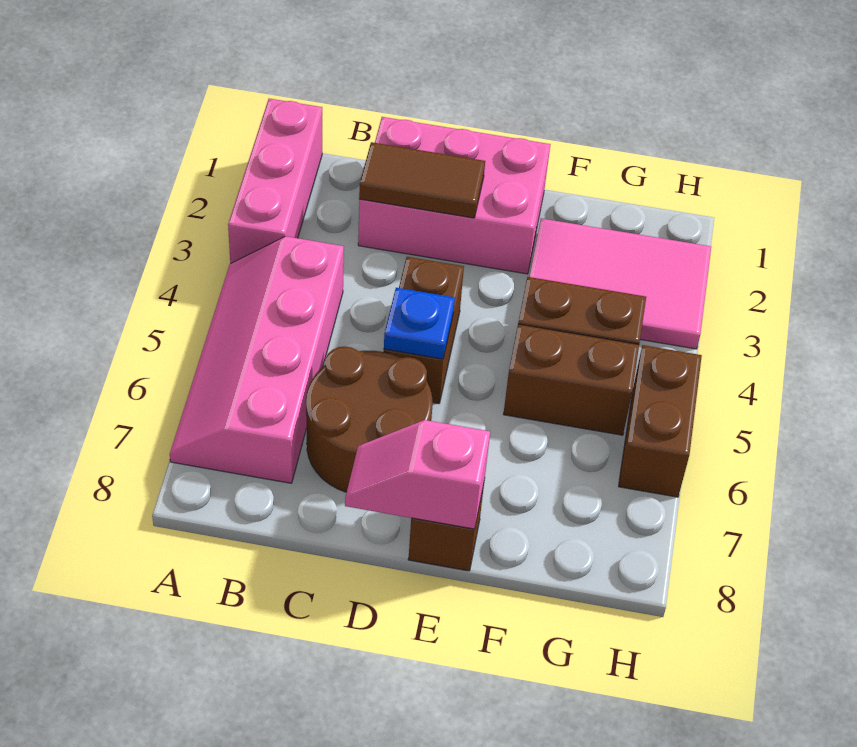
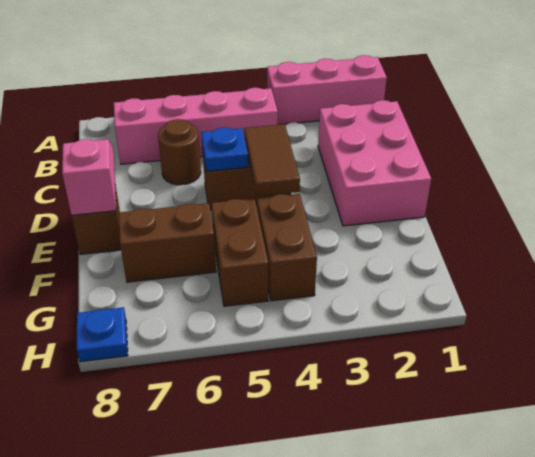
brown 1x2 tile [359,142,485,218] -> brown 1x2 tile moved to [244,124,300,196]
brown 2x2 round brick [306,346,433,492] -> brown 1x1 round brick [158,119,201,185]
pink 2x3 tile [529,218,711,349] -> none
brown 1x2 brick [619,345,702,497] -> brown 1x2 brick moved to [119,203,216,282]
none -> blue 1x1 plate [77,307,128,362]

